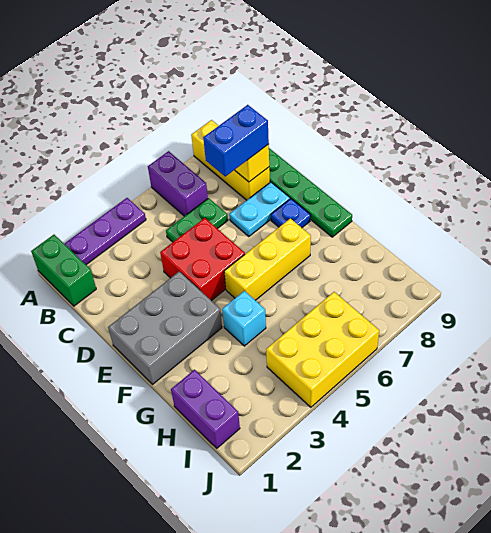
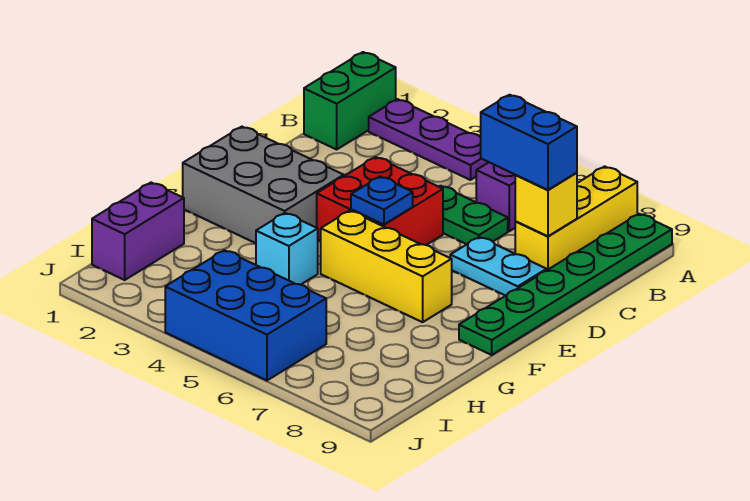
blue 1x1 plate [271,199,311,228] -> blue 1x1 plate moved to [351,177,413,225]
yellow 2x3 brick [266,292,379,407] -> blue 2x3 brick [165,250,326,380]

